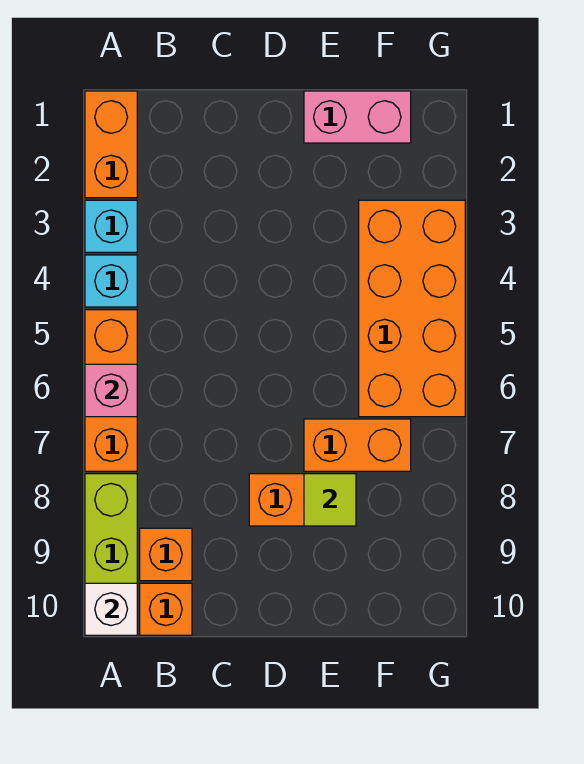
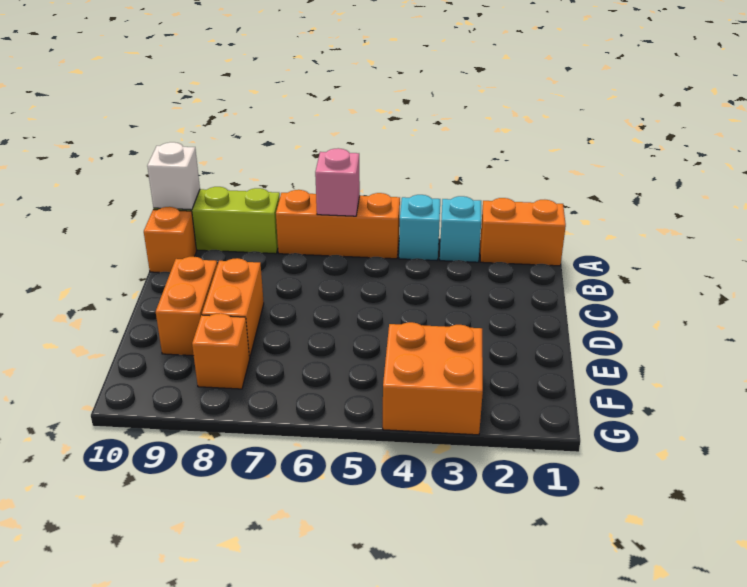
orange 1x1 brick [140,528,192,581] -> orange 1x1 brick moved to [192,313,250,389]
pink 1x2 brick [304,91,411,143] -> none
orange 1x2 brick [304,419,411,471] -> orange 1x2 brick moved to [156,257,217,356]
lime 1x1 tile [304,474,356,526] -> none
orange 2x4 brick [359,200,465,417] -> orange 2x2 brick [383,322,483,435]

